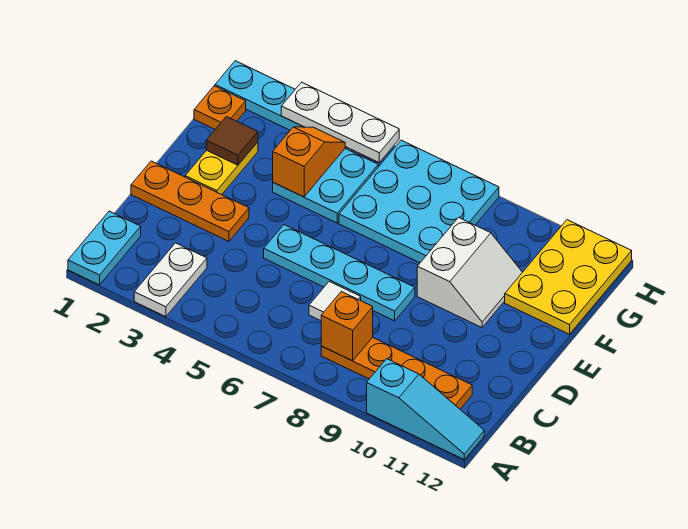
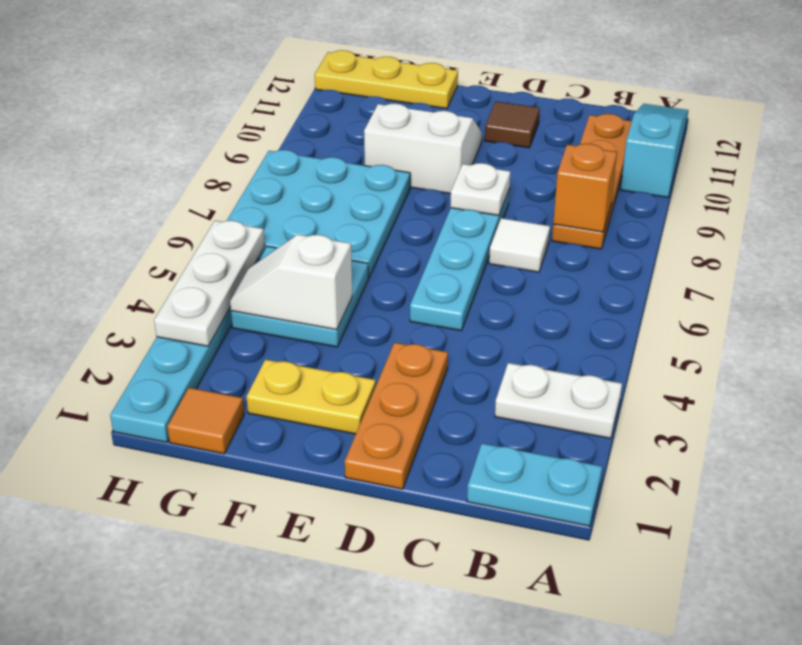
none -> white 1x1 plate [450,163,510,216]
brown 1x1 tile [206,117,258,165] -> brown 1x1 tile moved to [485,101,540,148]
orange 1x2 slope [273,127,345,197] -> white 1x2 slope [230,234,352,330]
yellow 2x3 plate [505,220,632,334] -> yellow 1x3 plate [315,50,458,109]
orange 1x1 plate [194,86,246,129] -> orange 1x1 tile [167,388,244,454]

